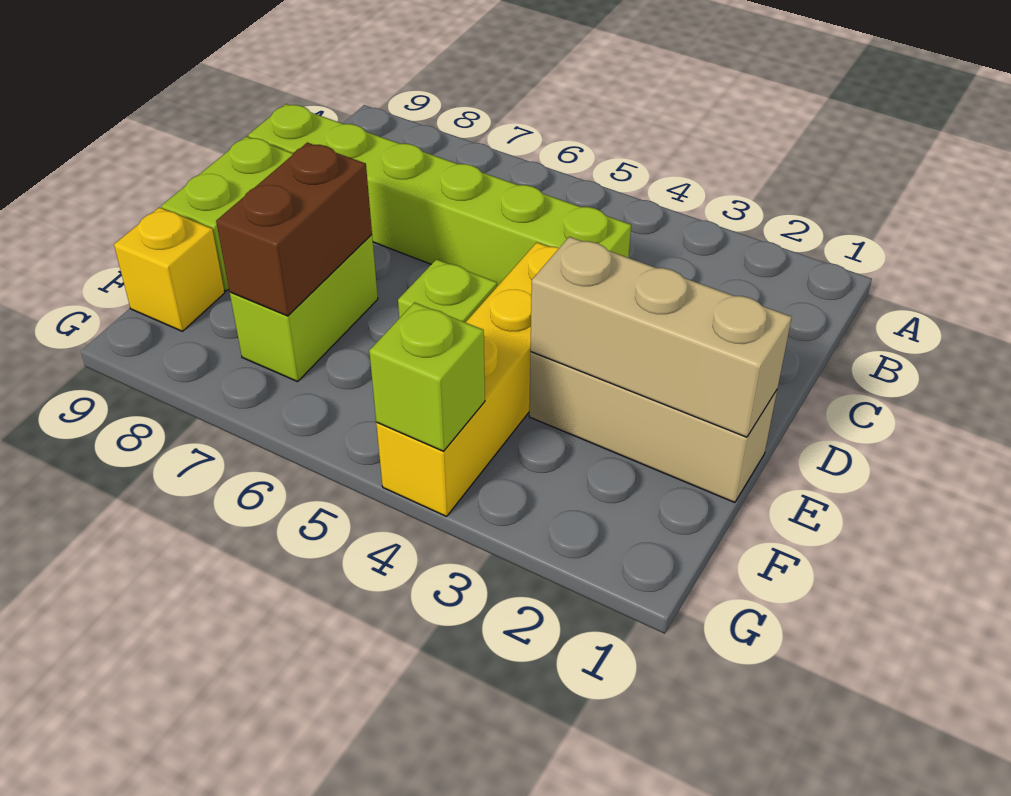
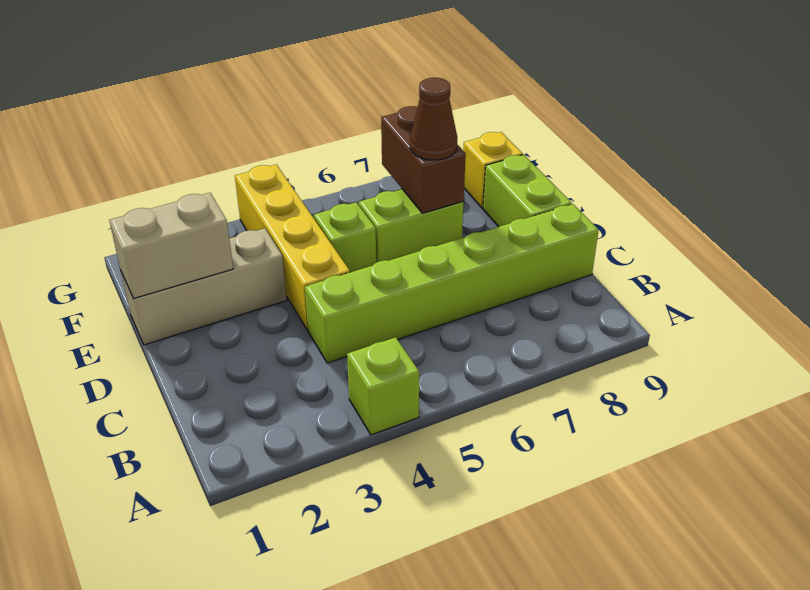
tan 1x3 brick [530,237,792,437] -> tan 1x2 brick [109,193,233,299]
lime 1x2 brick [230,235,378,382] -> lime 1x2 brick turned to [359,189,464,263]
none -> brown 1x1 cone [410,78,457,160]
lime 1x1 brick [369,302,485,451] -> lime 1x1 brick moved to [347,337,419,435]

